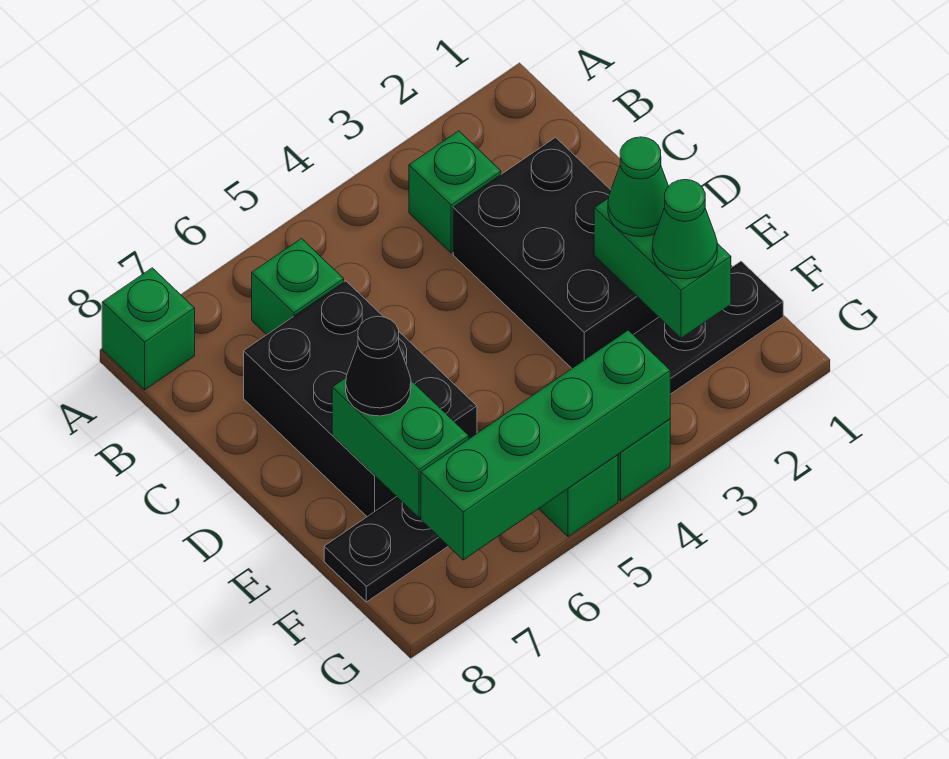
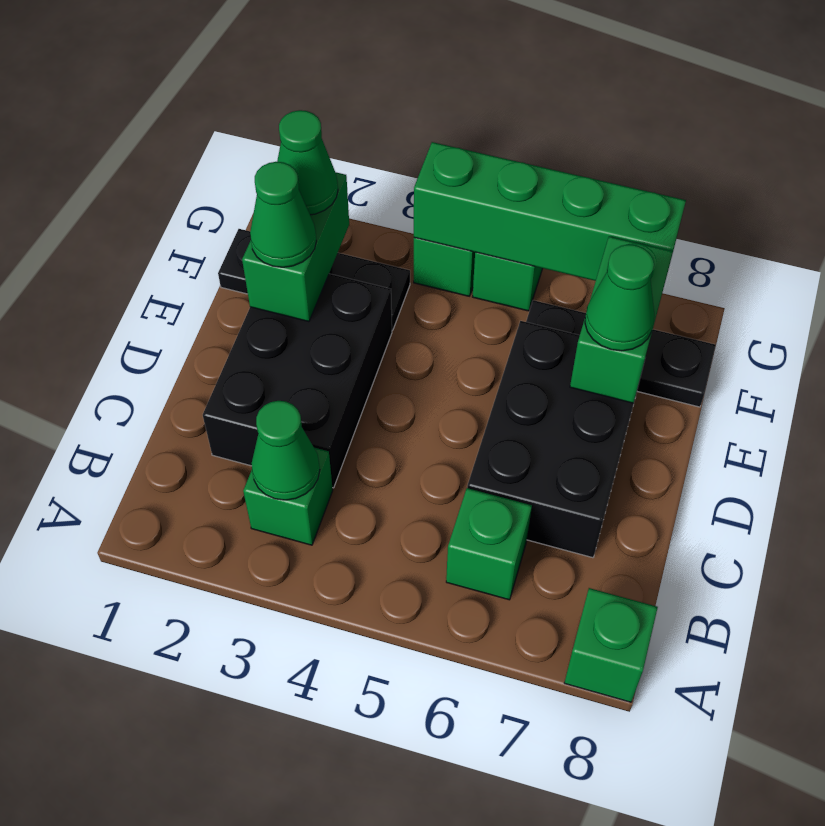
none -> green 1x1 cone [251,401,320,500]
black 1x1 cone [346,316,411,416] -> green 1x1 cone [585,244,654,351]

